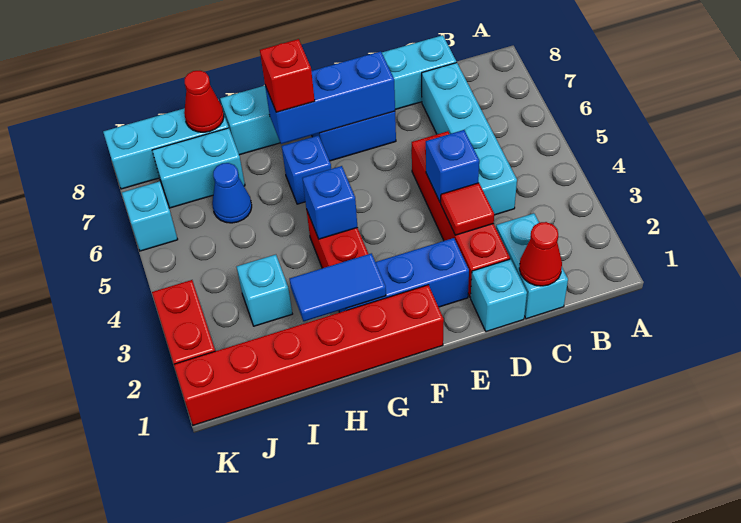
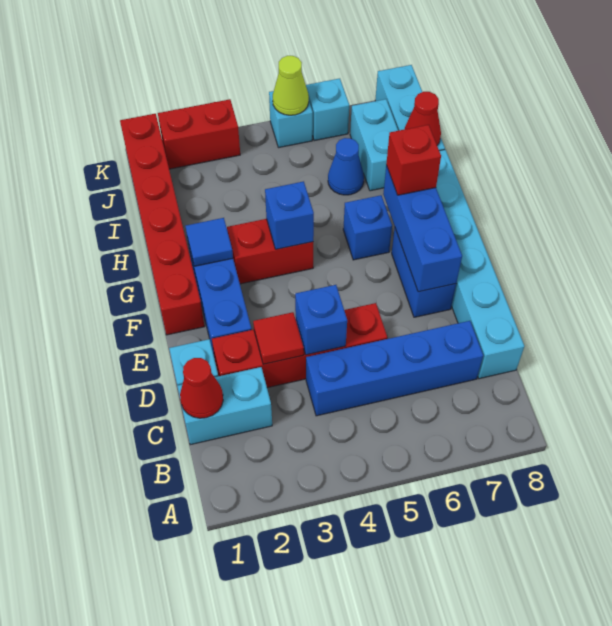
cyan 1x4 brick [422,63,517,215] -> blue 1x4 brick [306,321,483,416]
blue 1x2 tile [290,253,386,321] -> blue 1x1 tile [185,218,233,266]
cyan 1x1 brick [237,255,292,326] -> cyan 1x1 brick moved to [269,91,313,148]
none -> lime 1x1 cone [273,56,309,115]

